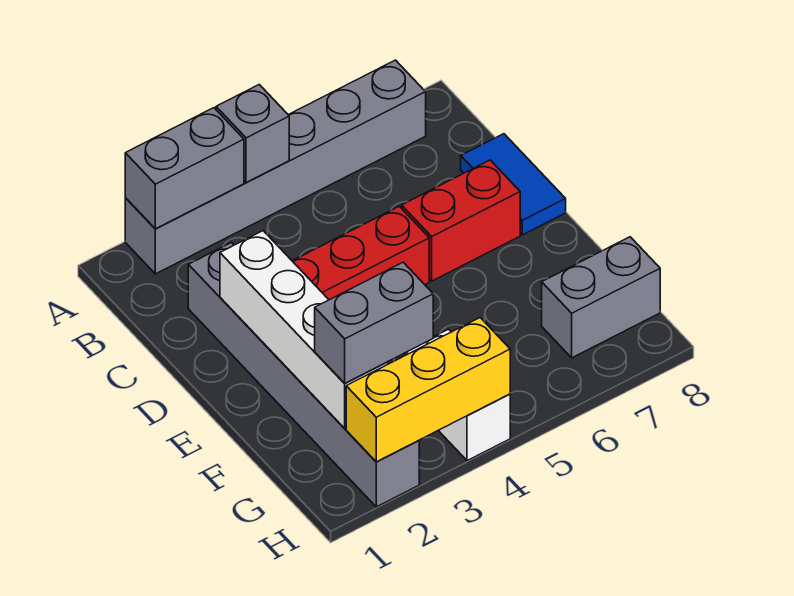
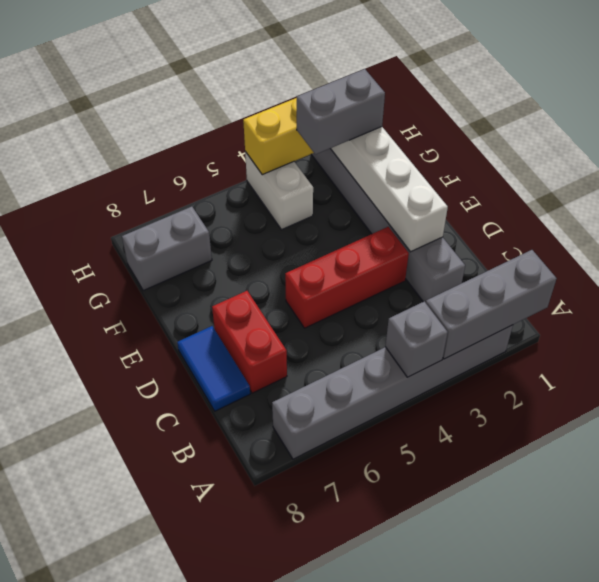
grey 1x2 brick [125,108,244,229] -> grey 1x3 brick [426,250,557,359]
red 1x2 brick [402,160,520,281] -> red 1x2 brick turned to [212,291,287,393]

